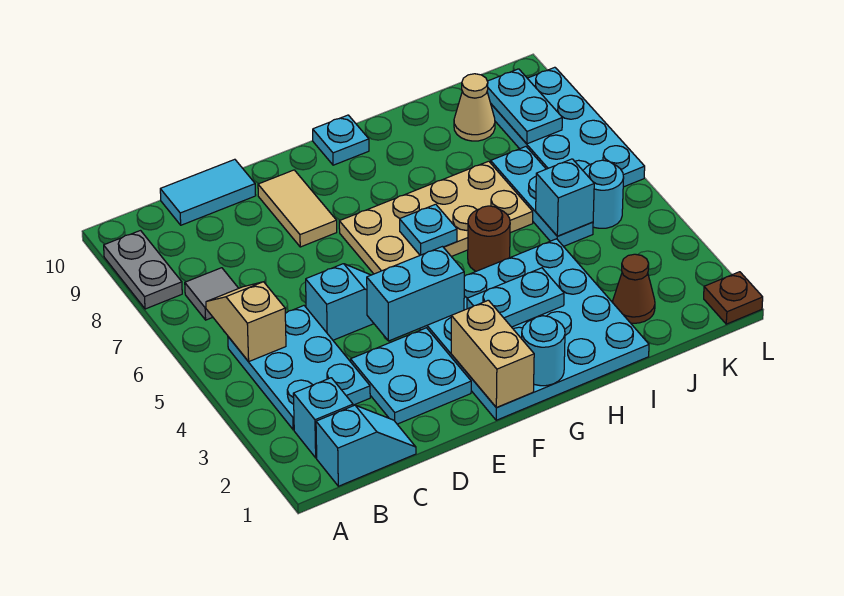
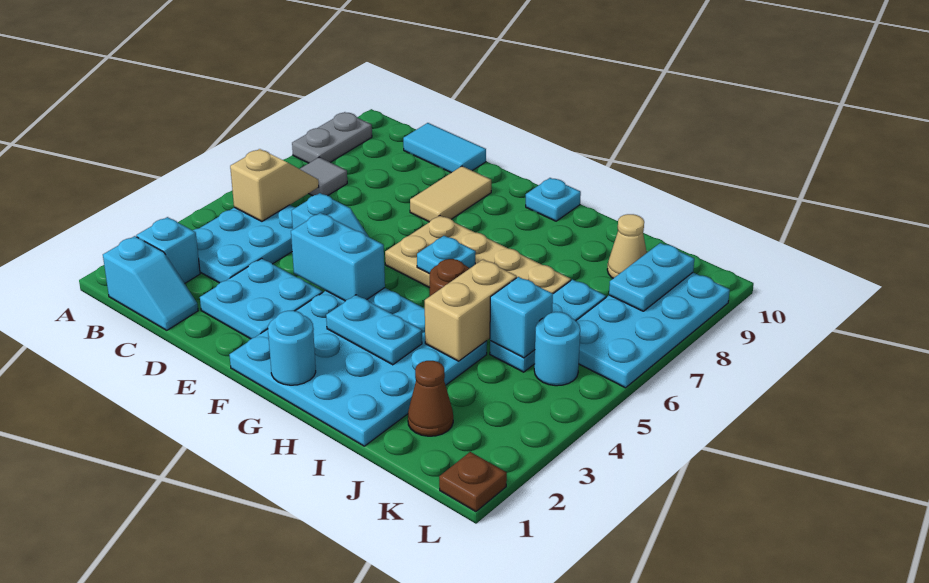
tan 1x2 brick [451,300,534,407] -> tan 1x2 brick moved to [424,260,517,361]

